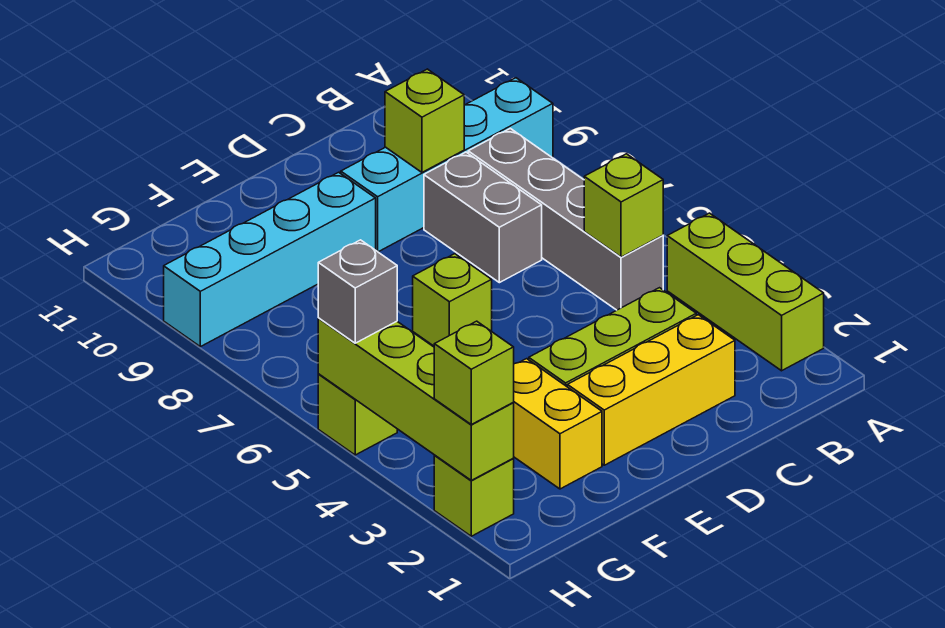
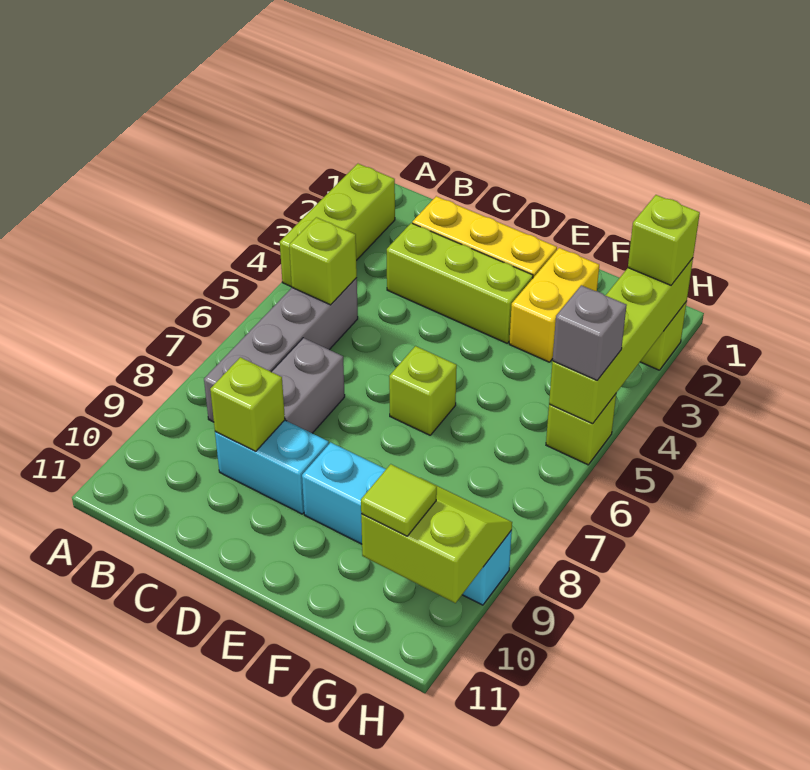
cyan 1x4 brick [341,78,553,252] -> cyan 1x2 brick [215,420,329,514]
none -> lime 2x2 slope [361,478,512,603]
none -> lime 1x1 tile [361,464,437,536]

